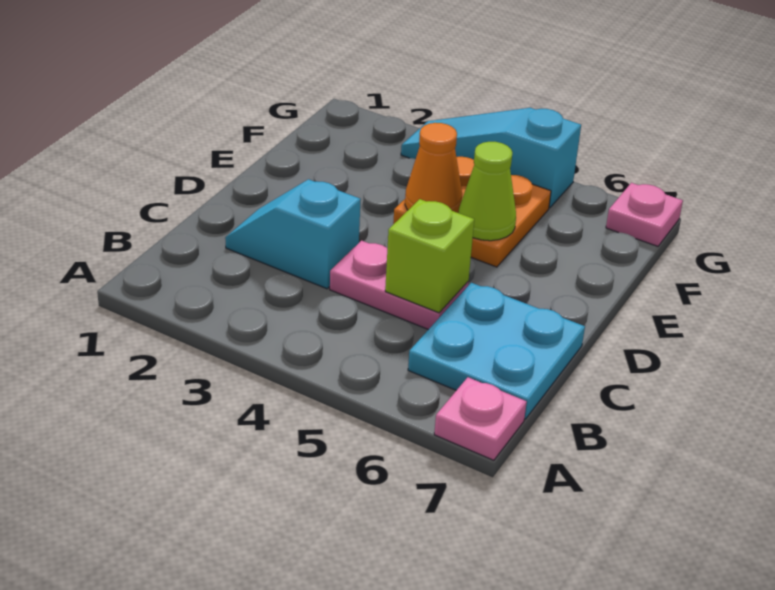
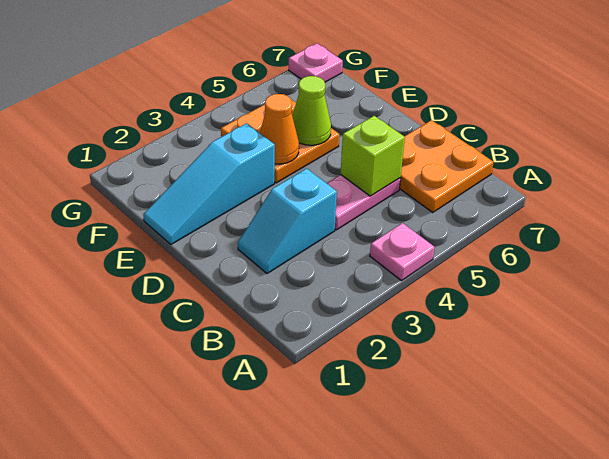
pink 1x1 plate [434,377,527,460] -> pink 1x1 plate moved to [370,223,434,281]
cyan 2x2 plate [408,283,585,419] -> orange 2x2 plate [399,120,493,213]
cyan 1x3 slope [401,108,581,208] -> cyan 1x3 slope moved to [143,123,275,244]

